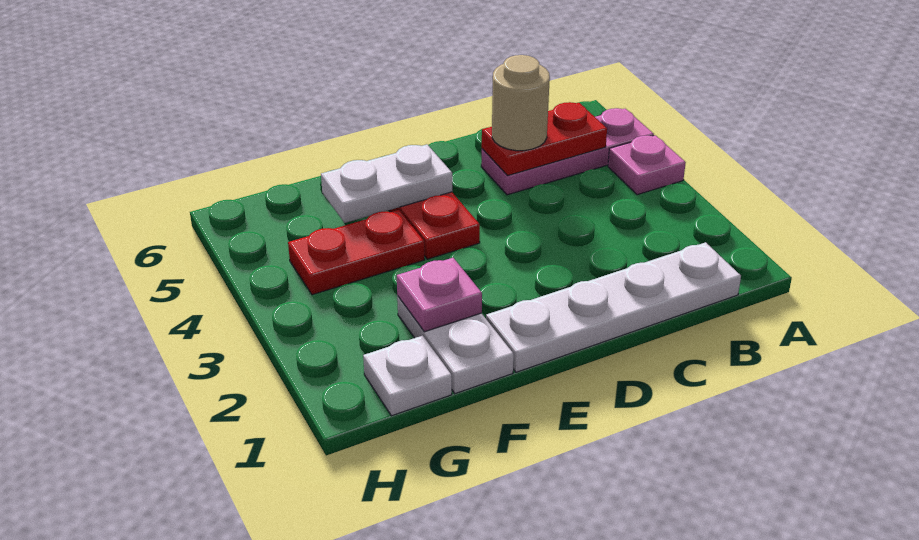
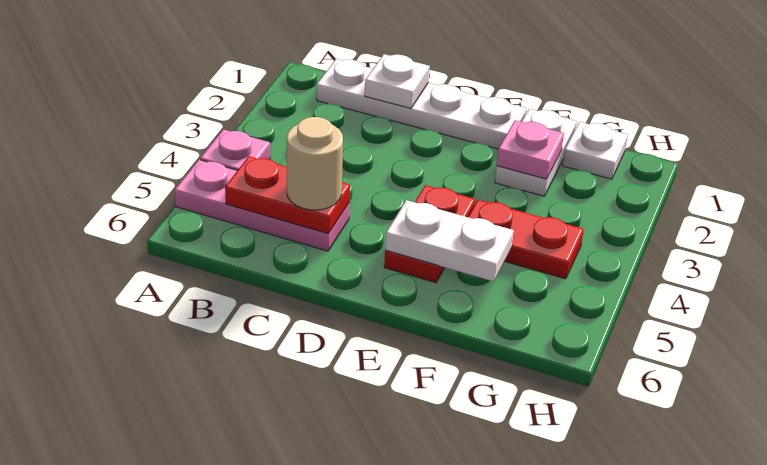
none -> white 1x1 plate [365,54,430,108]

